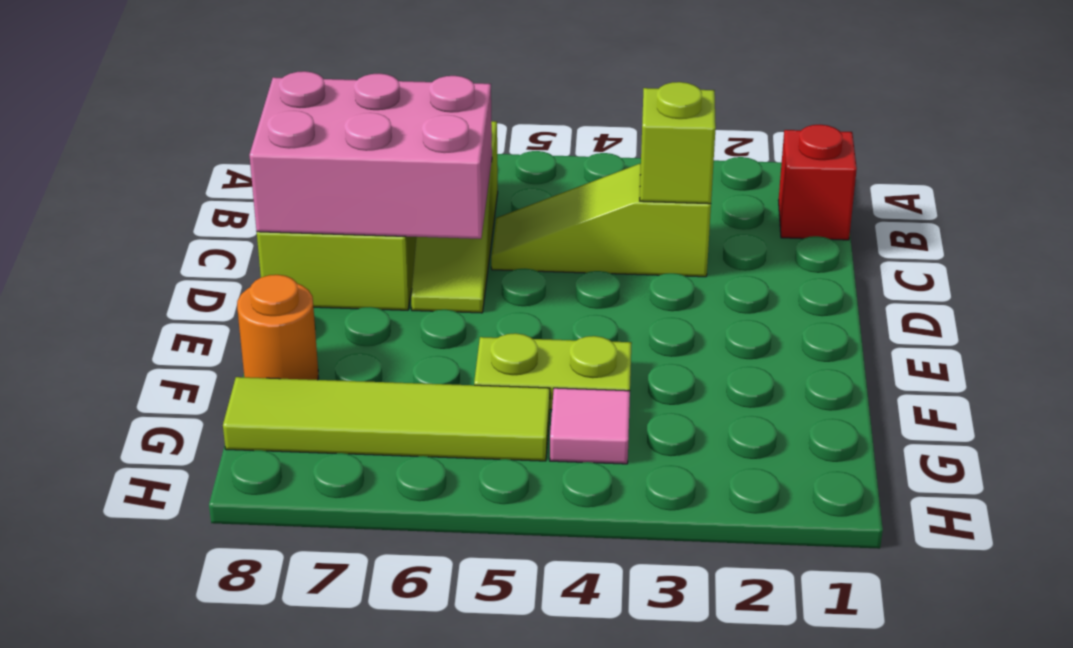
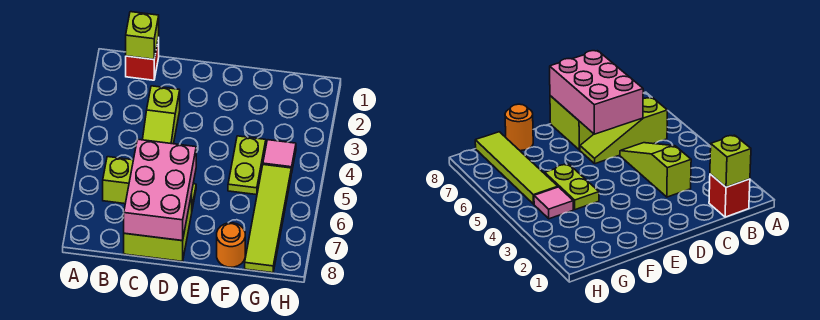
lime 1x1 brick [640,82,716,204] -> lime 1x1 brick moved to [126,12,159,59]

